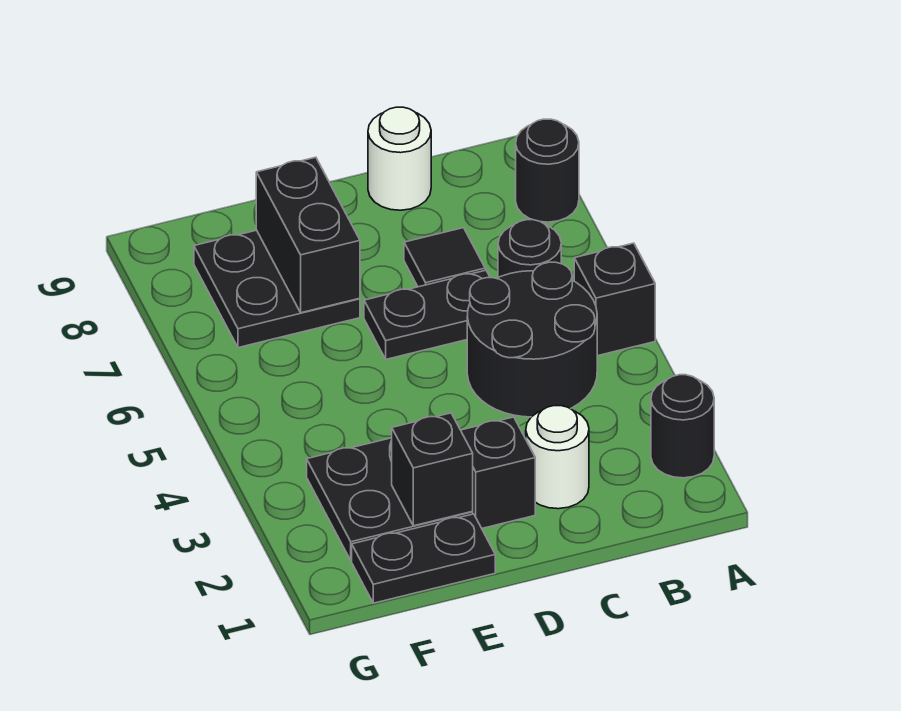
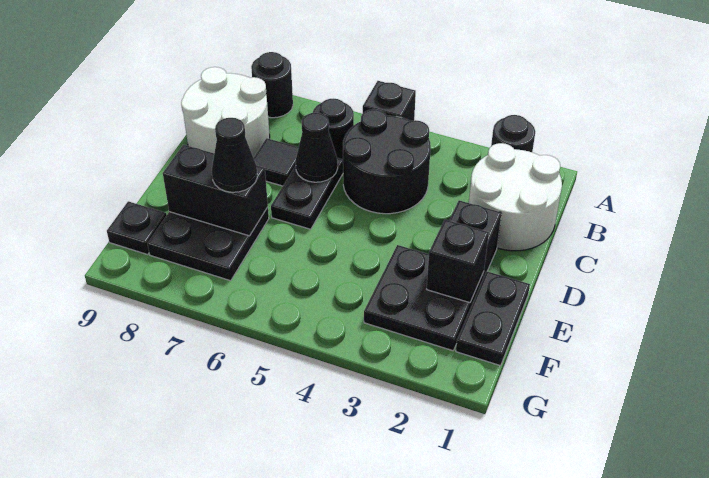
white 1x1 round brick [526,406,589,509] -> white 2x2 round brick [469,143,562,251]
none -> black 1x1 cone [296,113,338,182]
white 1x1 round brick [368,107,431,210] -> white 2x2 round brick [181,67,270,158]
none -> black 1x1 cone [212,118,257,192]
none -> black 1x1 plate [107,201,167,255]

